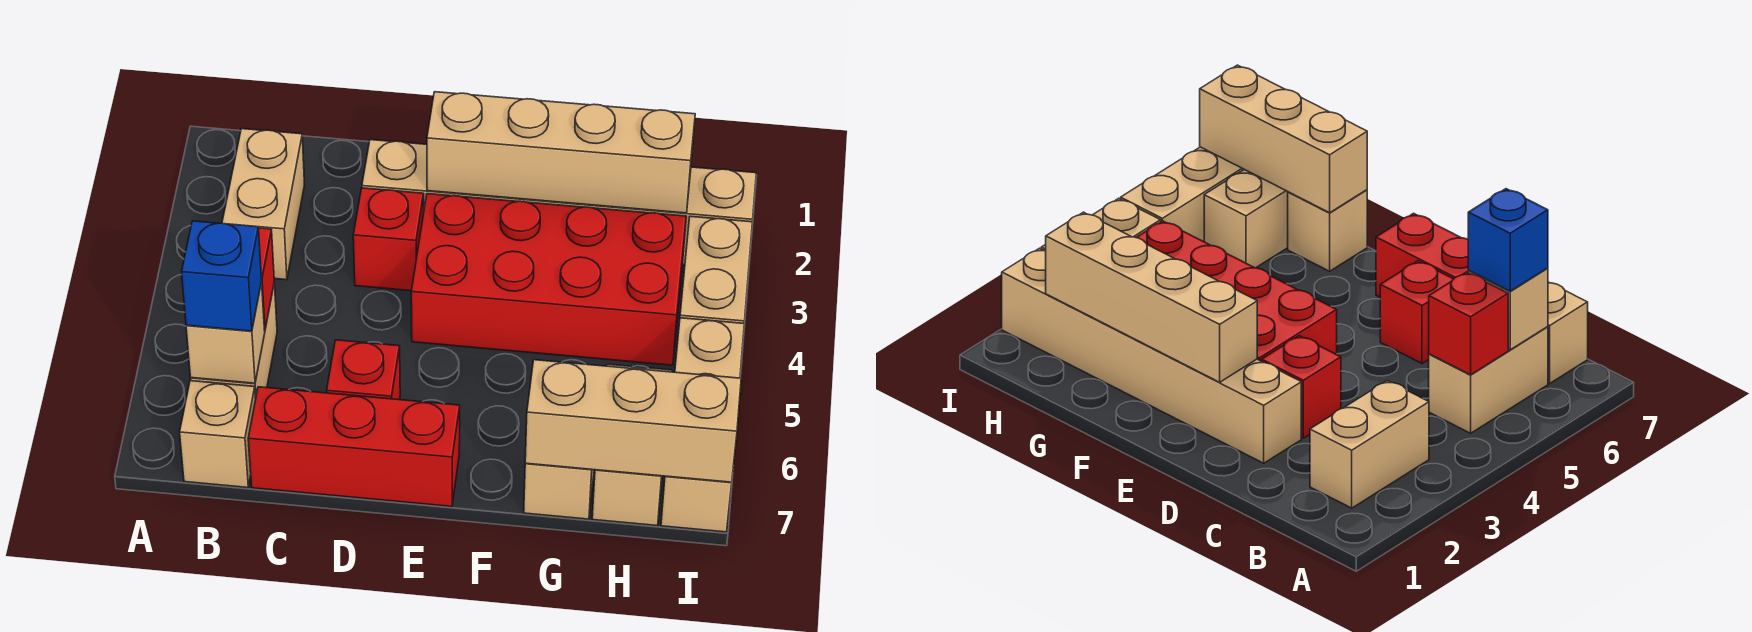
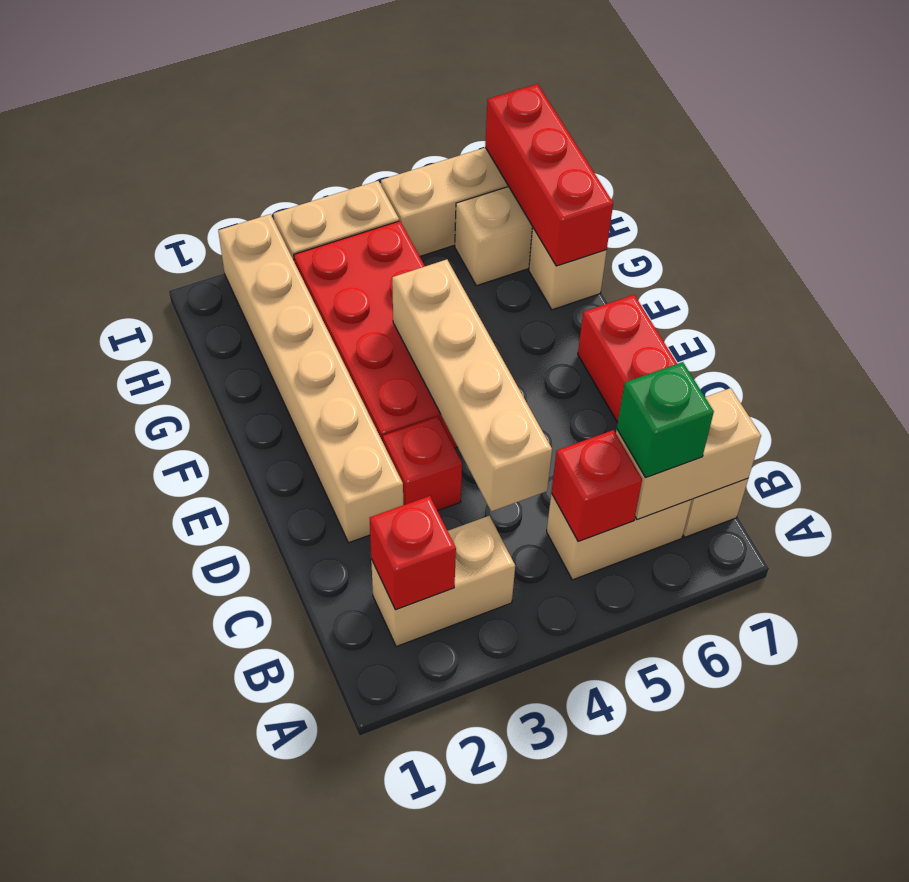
tan 1x1 brick [186,282,265,383] -> tan 1x2 brick [616,388,761,519]
blue 1x1 brick [182,221,262,331] -> green 1x1 brick [617,362,714,478]
red 1x1 brick [327,340,400,400] -> red 1x1 brick moved to [370,496,456,610]
tan 1x4 brick [427,92,695,213] -> tan 1x4 brick moved to [392,260,552,511]
tan 1x3 brick [525,360,741,482] -> red 1x3 brick [485,84,613,266]

